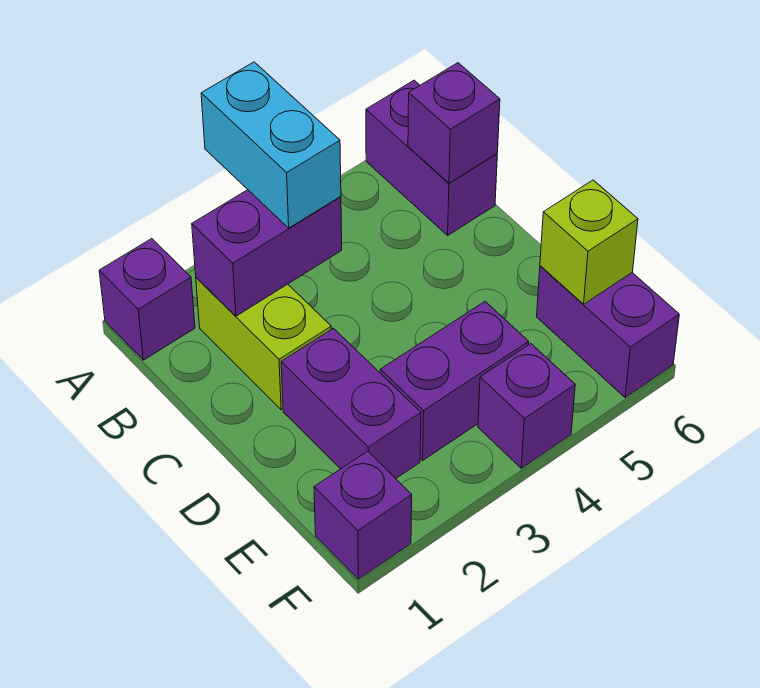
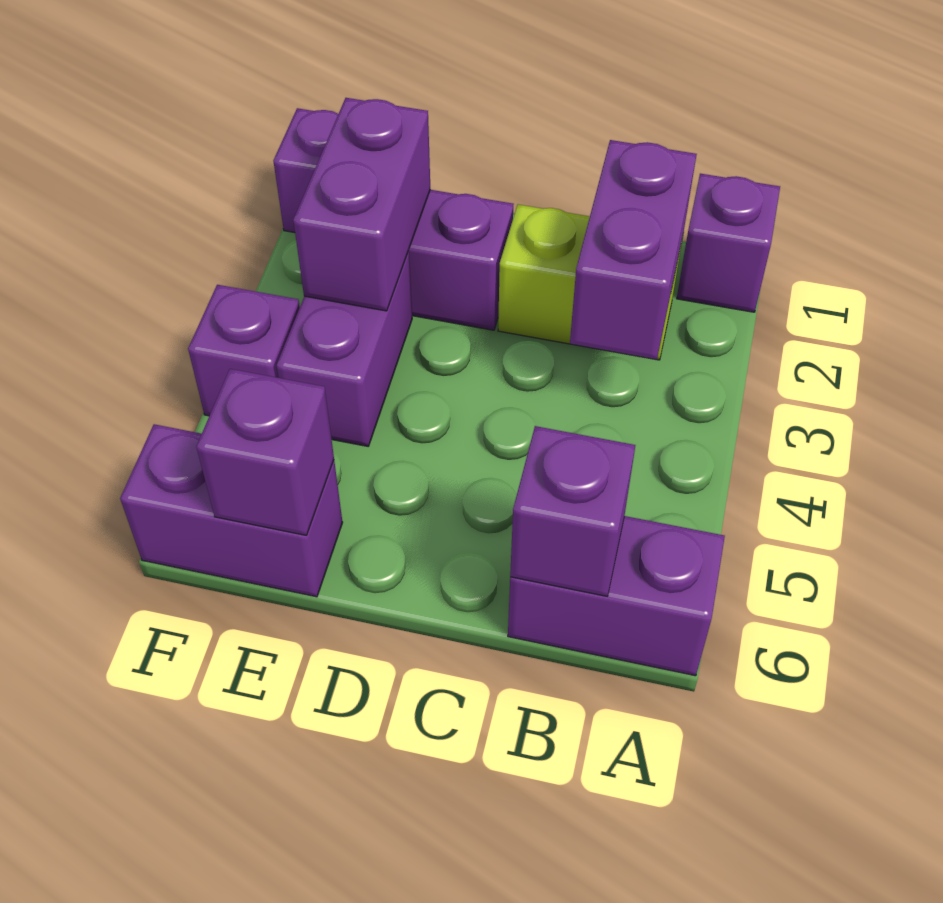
cyan 1x2 brick [201,62,341,228] -> none
none -> purple 1x2 brick [293,98,430,311]
lime 1x1 brick [540,180,638,304] -> purple 1x1 brick [196,369,334,535]

